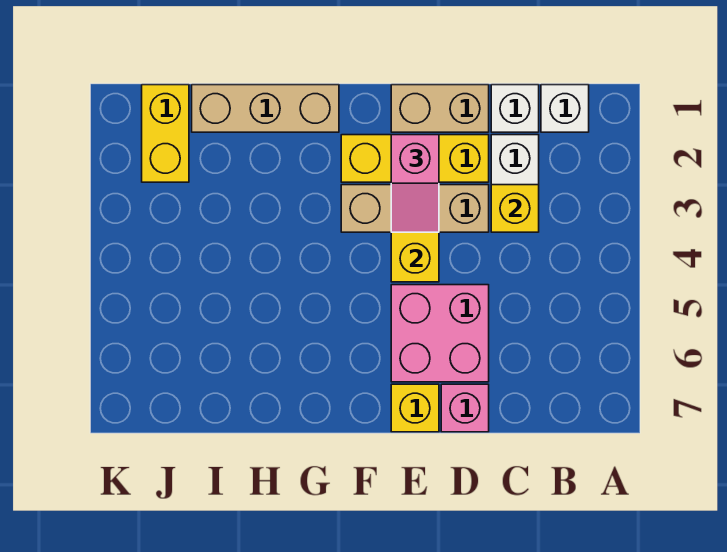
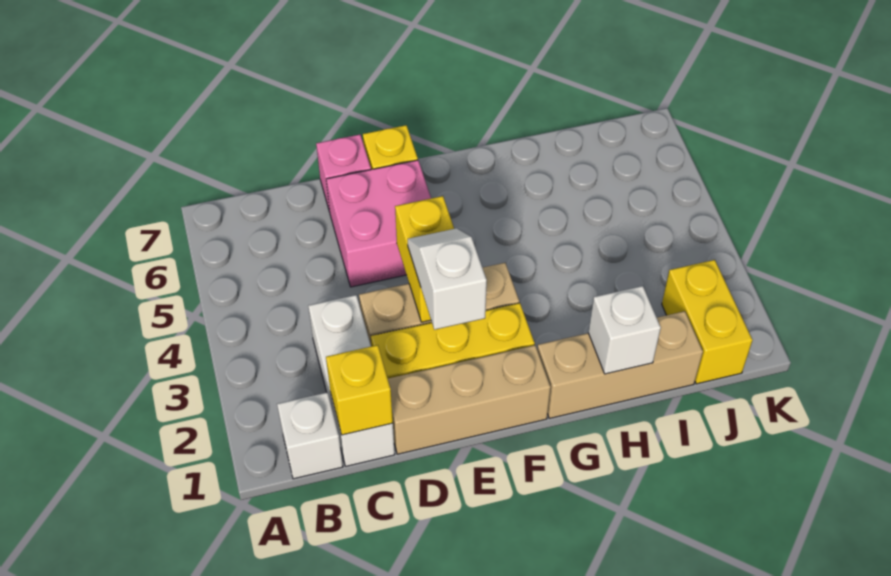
yellow 1x1 brick [491,185,539,232] -> yellow 1x1 brick moved to [326,345,393,435]
tan 1x2 brick [391,85,489,132] -> tan 1x3 brick [388,345,551,454]
pink 1x2 slope [391,135,439,232] -> white 1x2 slope [408,228,487,330]
none -> white 1x1 brick [588,286,661,374]

